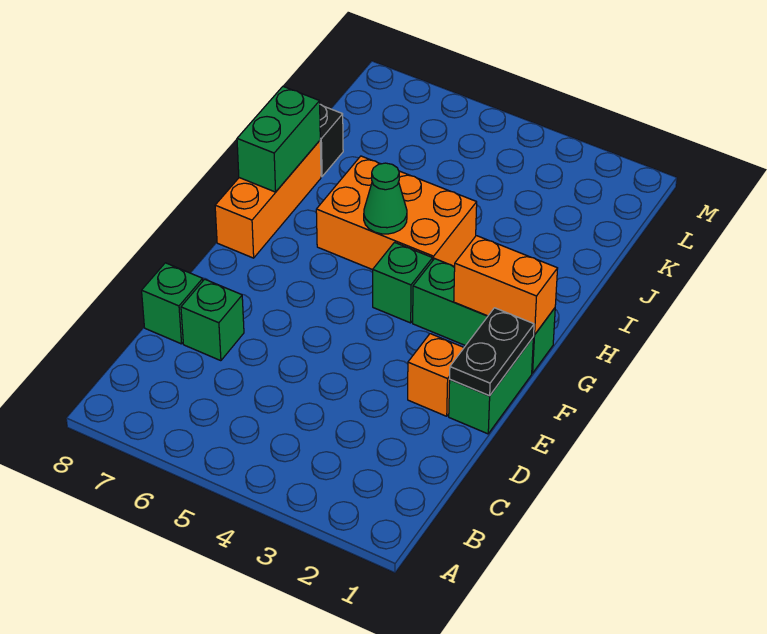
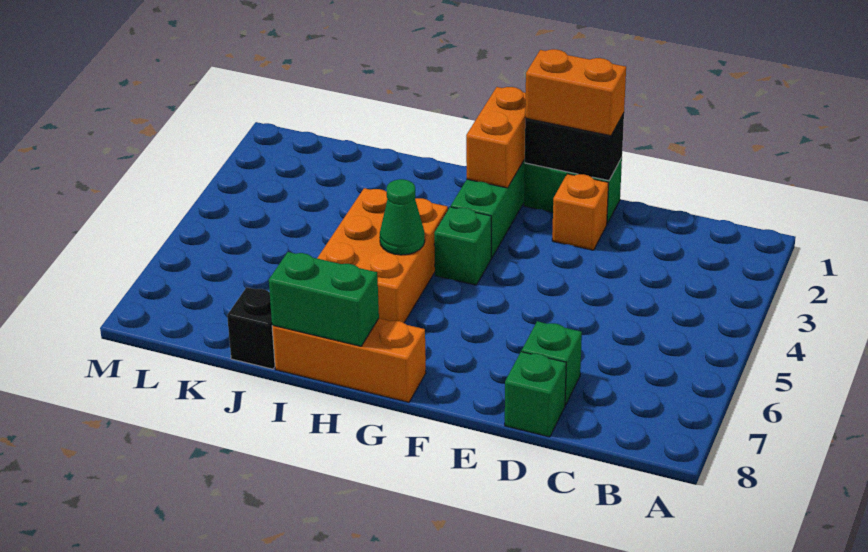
black 1x2 plate [450,308,534,396] -> black 1x2 brick [525,113,624,181]
none -> orange 1x2 brick [525,49,626,136]

